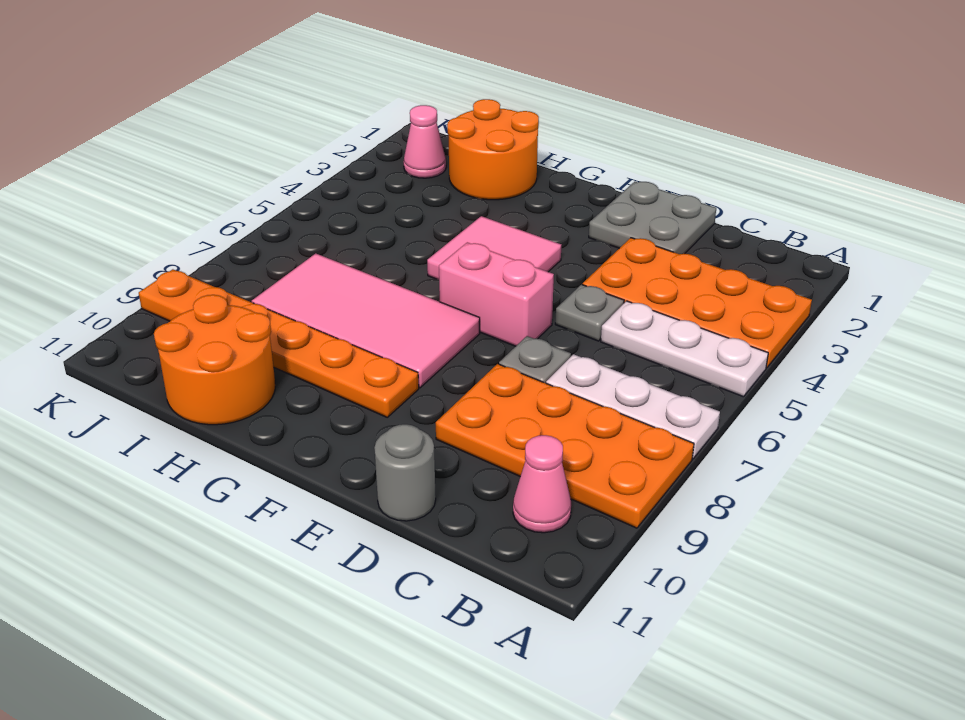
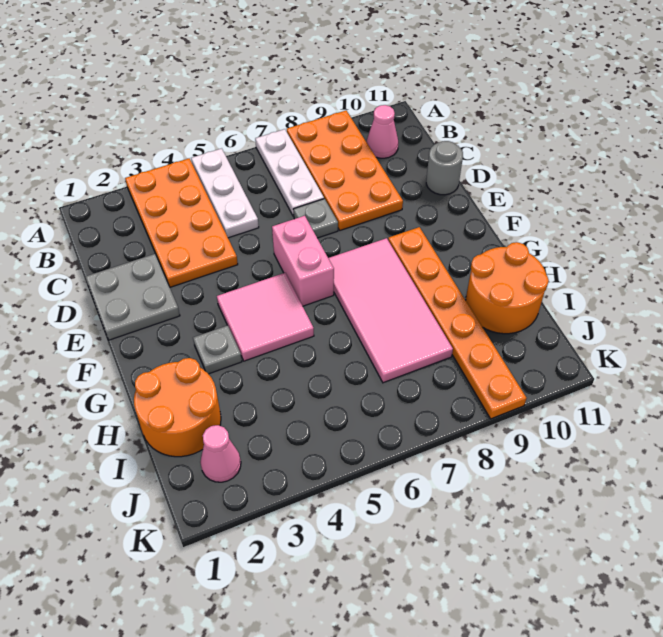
grey 1x1 plate [555,285,624,341] -> grey 1x1 plate moved to [193,325,242,374]

